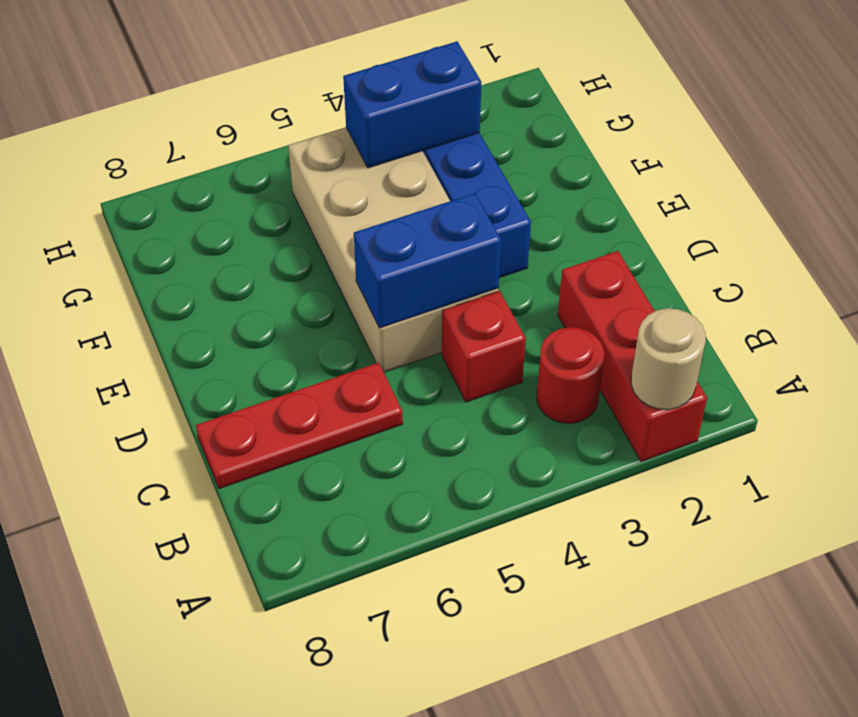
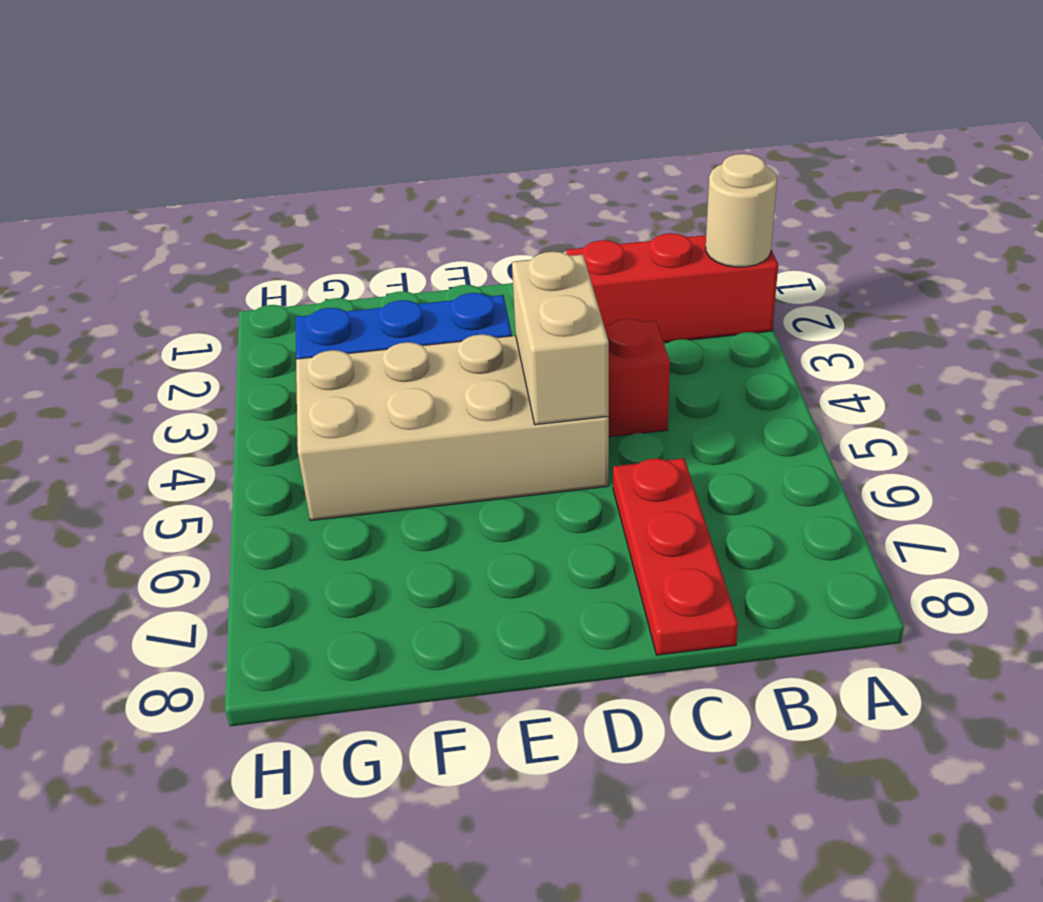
red 1x1 round brick [537,327,604,423] -> none
blue 1x2 brick [354,193,501,328] -> tan 1x2 brick [512,252,609,425]
blue 1x2 brick [343,41,481,168] -> none

